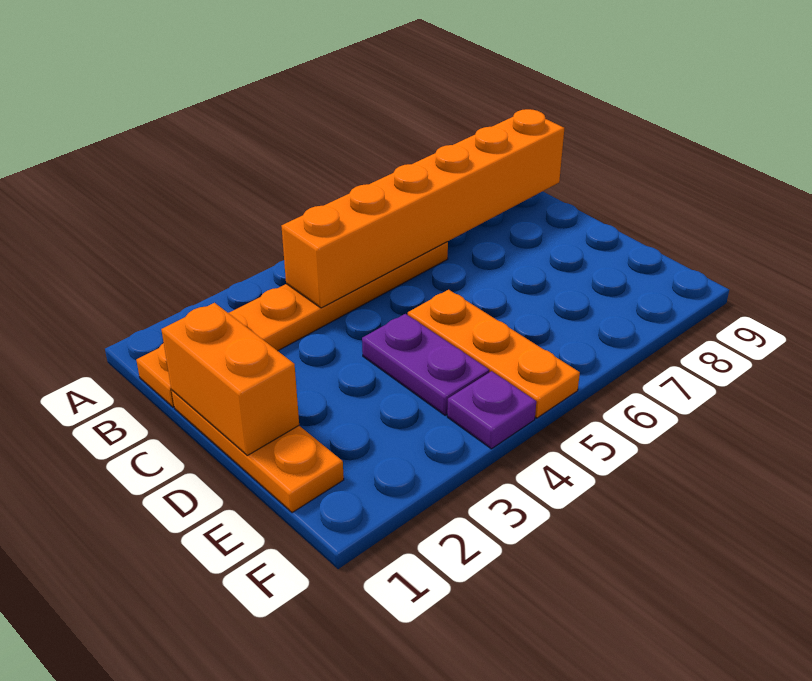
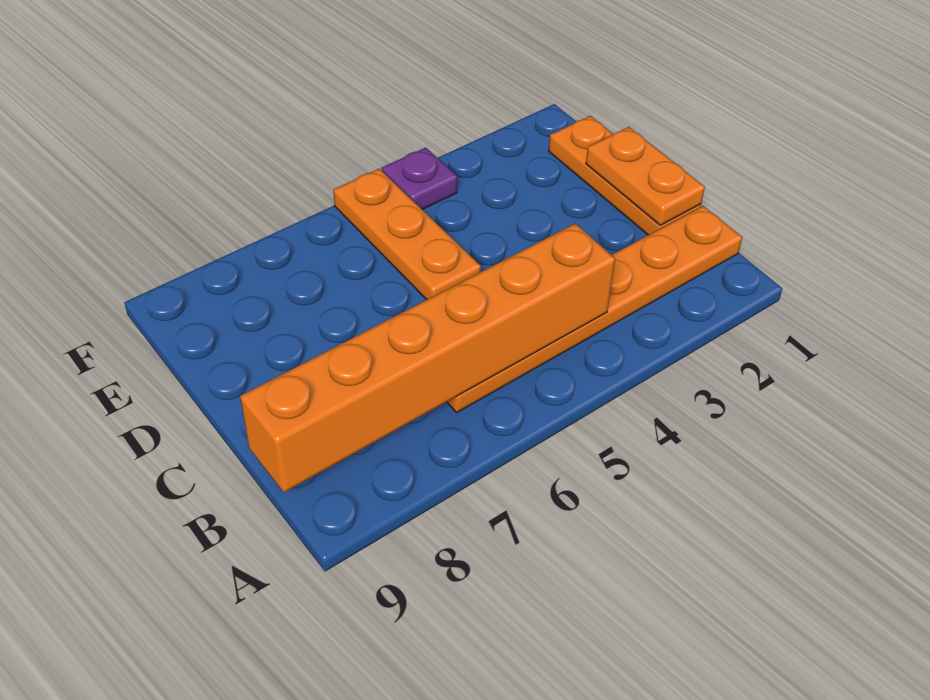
orange 1x2 brick [161,303,299,455] -> orange 1x2 plate [586,127,705,225]
purple 1x2 plate [362,314,489,415] -> none

